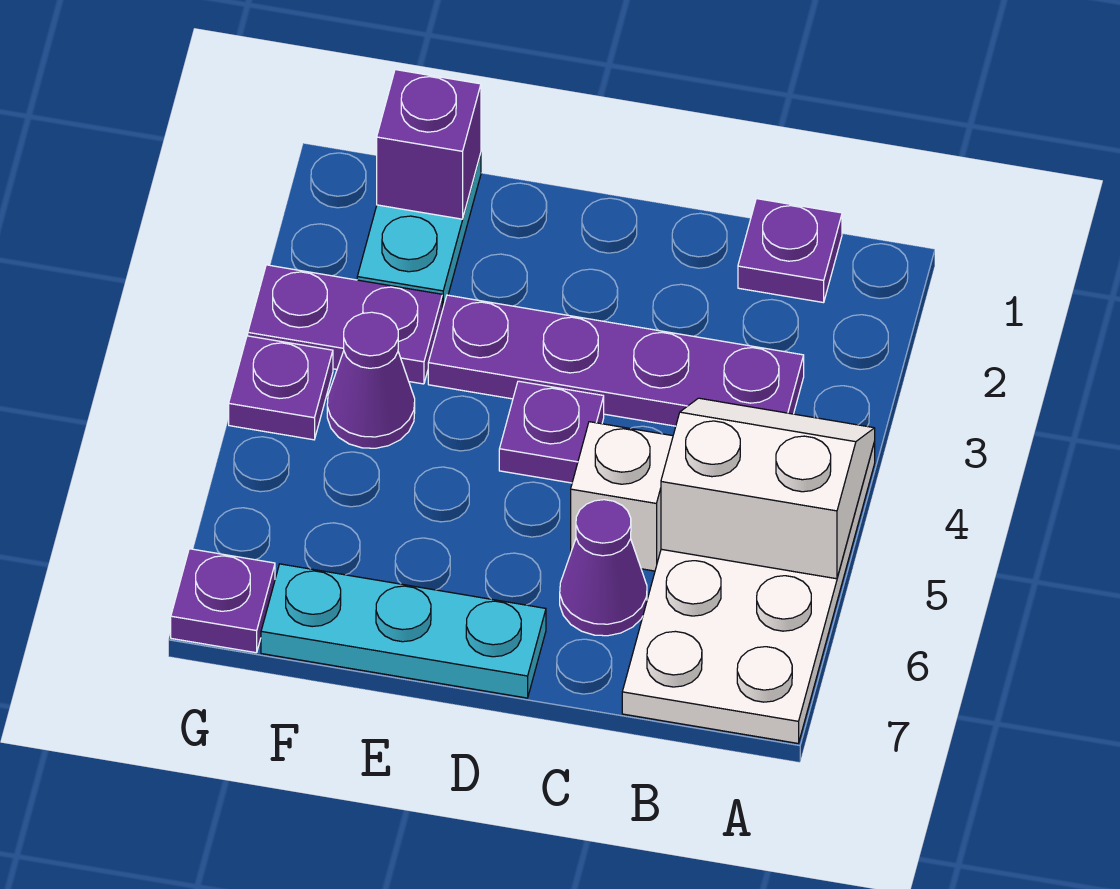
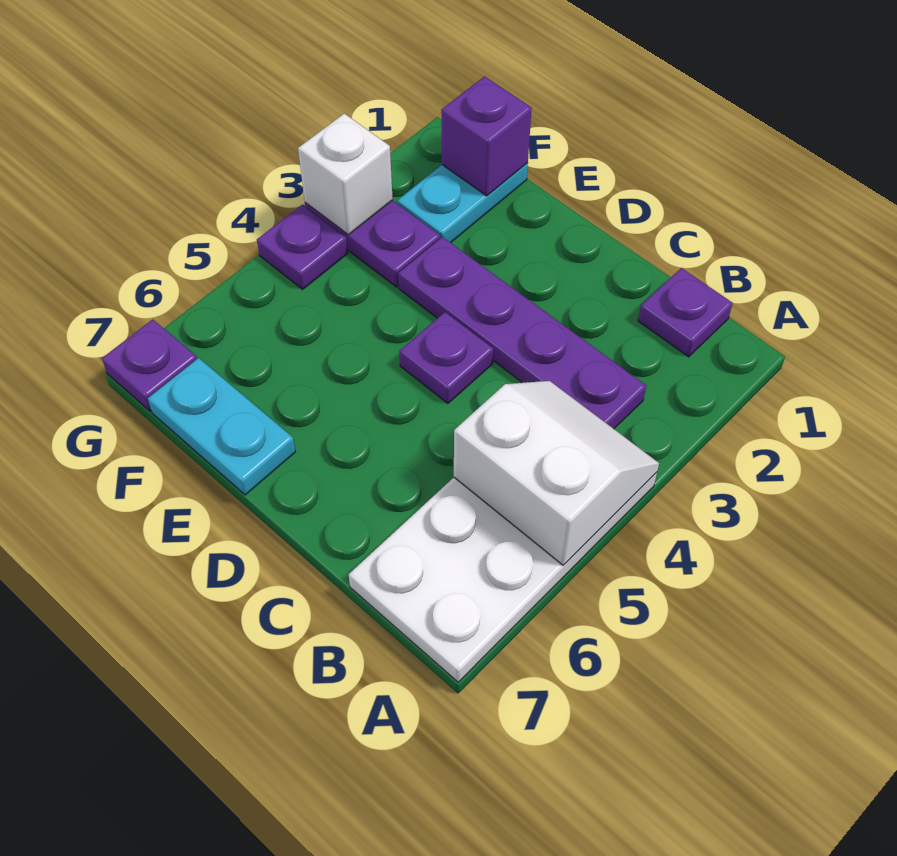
white 1x1 brick [571,422,673,571] -> white 1x1 brick moved to [298,113,393,235]
purple 1x1 cone [560,500,647,636] -> none
cyan 1x3 plate [261,564,546,698] -> cyan 1x2 plate [148,358,295,495]
purple 1x1 cone [327,312,415,448] -> none

